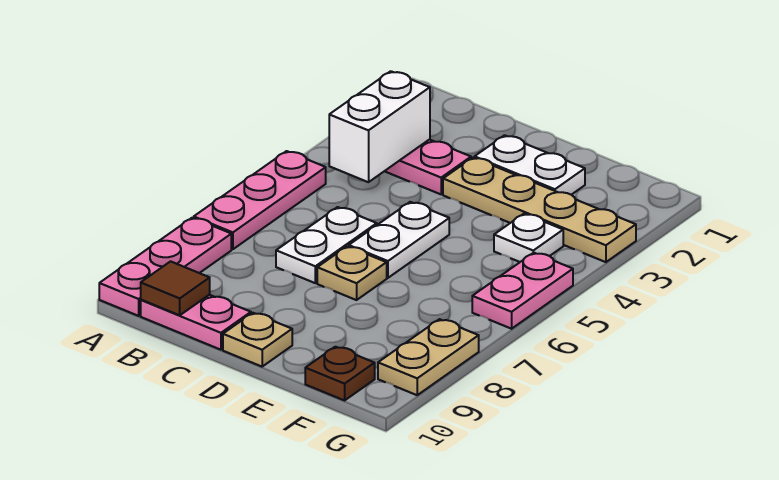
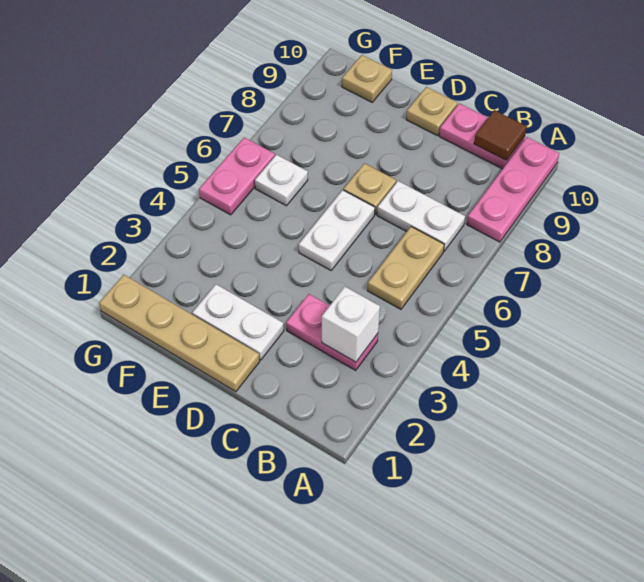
pink 1x3 plate [194,151,326,249] -> none
white 1x2 brick [329,71,430,182] -> white 1x1 brick [322,287,380,362]
white 1x2 plate [276,207,377,283] -> white 1x2 plate turned to [377,181,465,251]
tan 1x4 plate [443,158,636,262] -> tan 1x4 plate moved to [99,275,260,392]
white 1x1 plate [494,214,563,262] -> white 1x1 plate moved to [255,155,308,206]
brown 1x1 plate [305,347,375,400] -> tan 1x1 plate [342,55,392,102]
tan 1x2 plate [378,319,479,395] -> tan 1x2 plate moved to [368,227,444,309]

